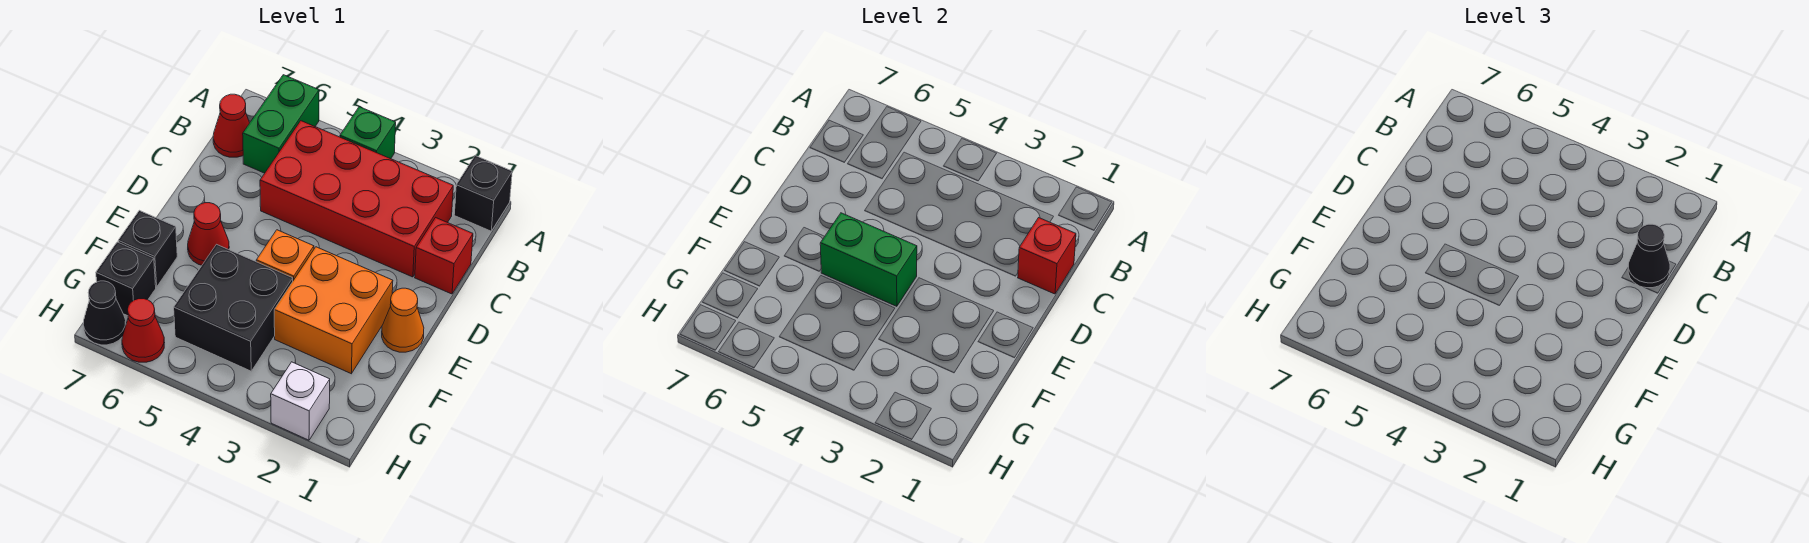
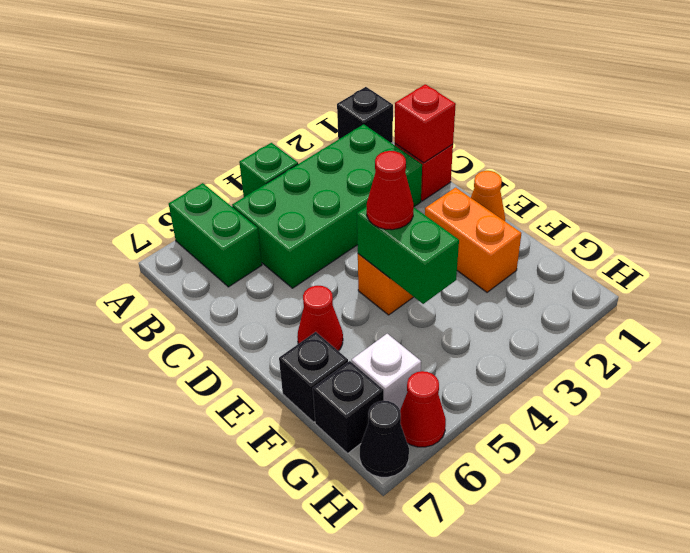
red 2x4 brick [260,121,453,277] -> green 2x4 brick [232,124,422,288]
red 1x1 cone [213,94,249,157] -> red 1x1 cone moved to [367,151,414,230]
black 1x1 cone [1628,224,1670,288] -> none
orange 2x2 brick [274,247,393,374] -> orange 1x2 brick [425,188,521,292]
green 1x2 brick [820,213,917,306] -> green 1x2 brick turned to [357,206,459,304]
black 2x2 brick [174,244,293,371] -> none
white 1x1 brick [271,362,330,440] -> white 1x1 brick moved to [352,334,421,409]

